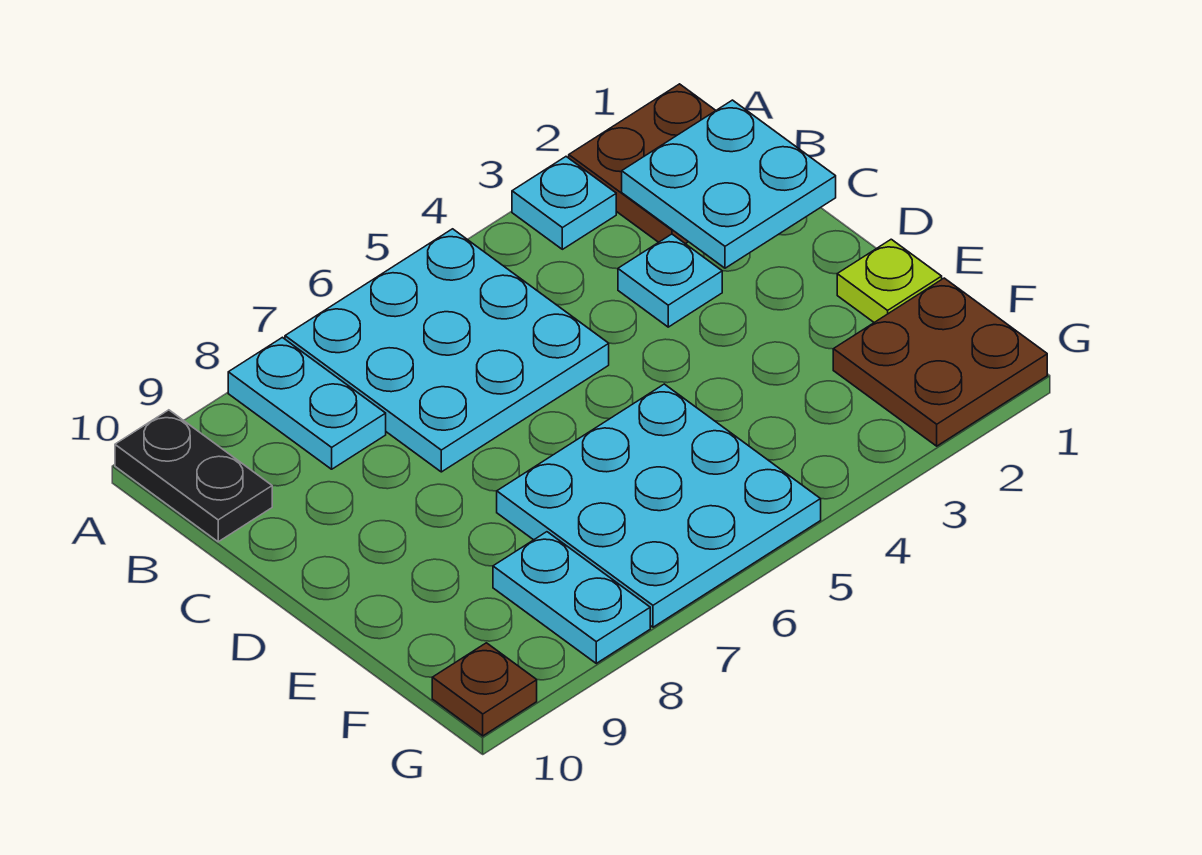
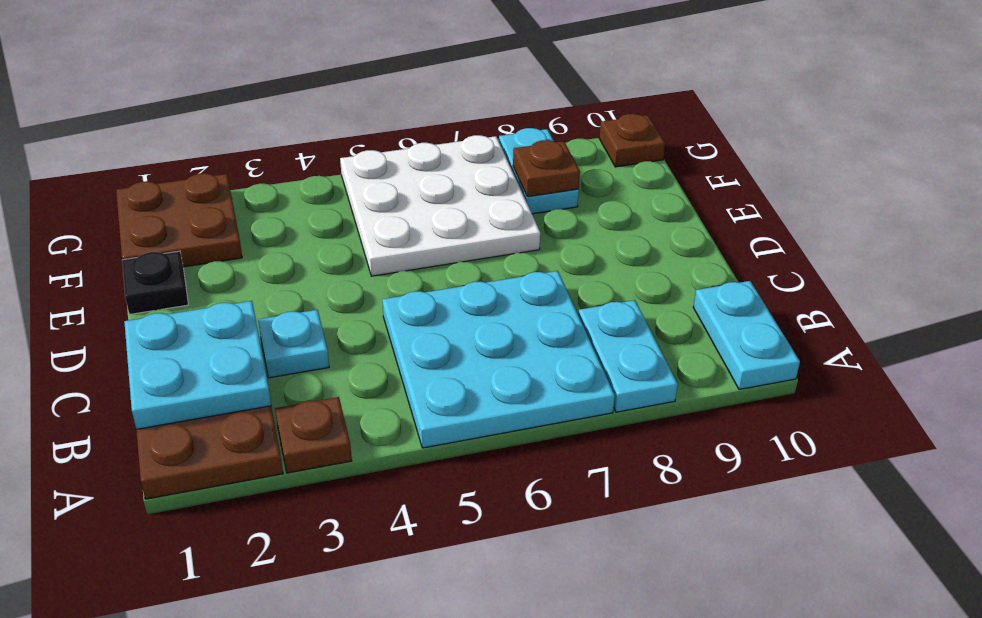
cyan 1x1 plate [512,157,616,249] -> brown 1x1 plate [275,397,352,473]
black 1x2 plate [115,410,272,542] -> cyan 1x2 plate [693,281,800,390]
lime 1x1 plate [837,239,942,322] -> black 1x1 plate [122,251,188,314]
cyan 3x3 plate [497,384,821,627] -> white 3x3 plate [340,135,540,276]
none -> brown 1x1 plate [513,140,580,197]

